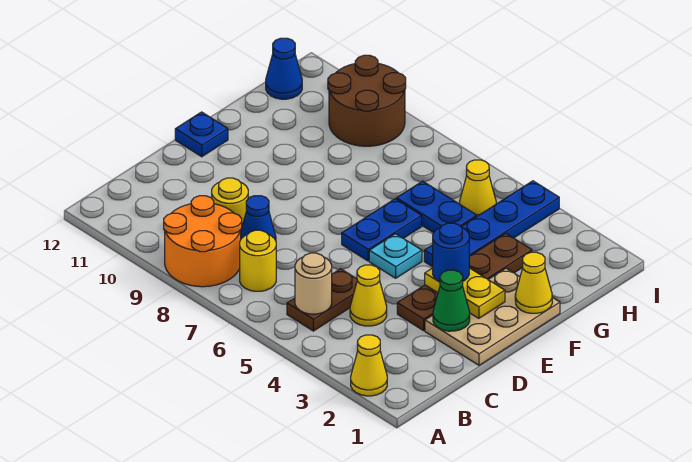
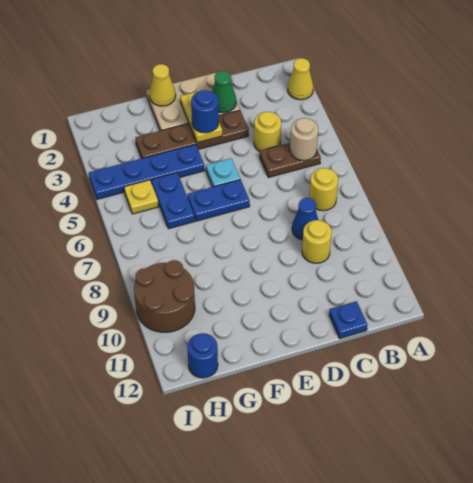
orange 2x2 round brick [164,196,242,287] -> none
yellow 1x1 cone [350,265,387,326] -> yellow 1x1 round brick [254,112,281,152]
blue 1x1 plate [175,112,228,157] -> blue 1x1 plate moved to [329,301,367,338]
yellow 1x1 cone [460,160,496,216] -> yellow 1x1 plate [124,180,159,214]
blue 1x1 cone [266,38,302,99] -> blue 1x1 round brick [187,333,218,378]

